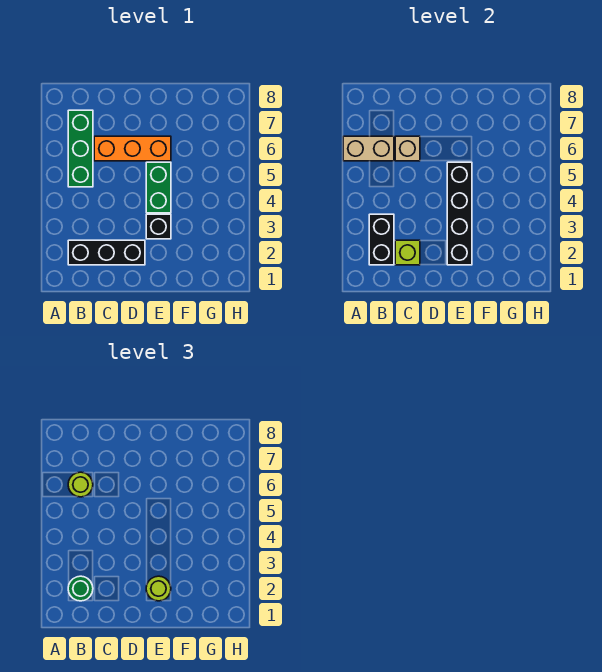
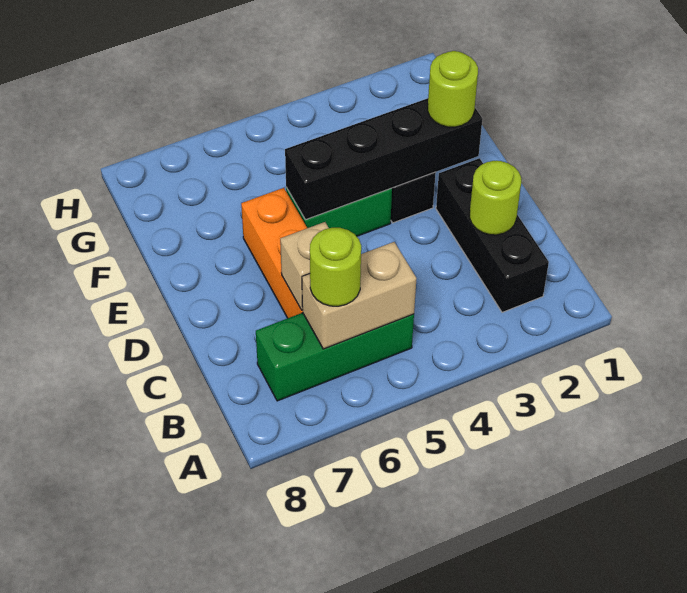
tan 1x2 brick [343,136,394,161] -> tan 1x2 brick turned to [302,242,417,349]
black 1x2 brick [369,214,394,265] -> none
green 1x1 round brick [68,576,93,601] -> none
lime 1x1 brick [395,240,420,265] -> lime 1x1 round brick [470,161,521,235]

